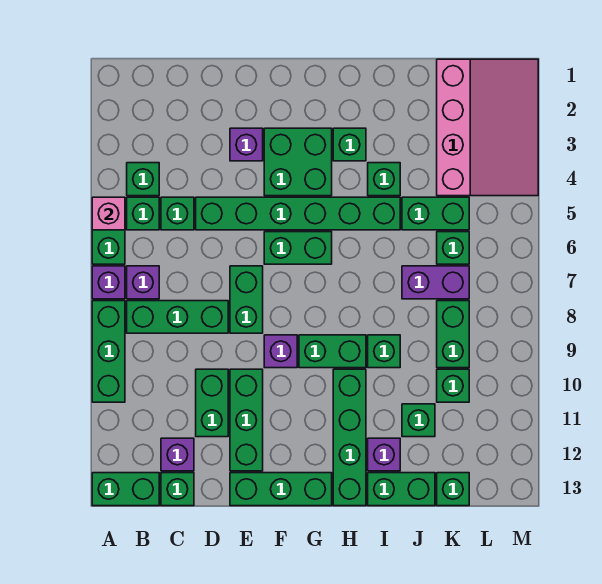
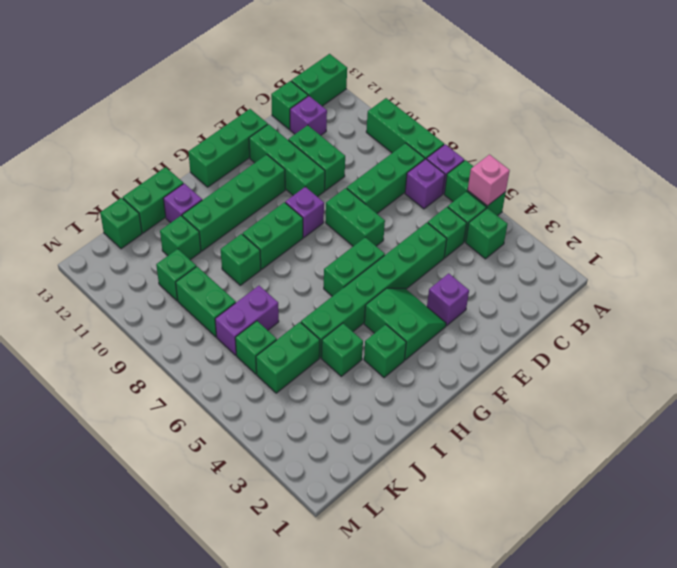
green 2x2 brick [264,128,332,196] -> green 2x2 slope [364,288,446,360]
green 1x4 brick [333,369,366,506] -> green 1x4 brick turned to [182,155,285,251]
pink 3x4 slope [437,59,538,196] -> none

